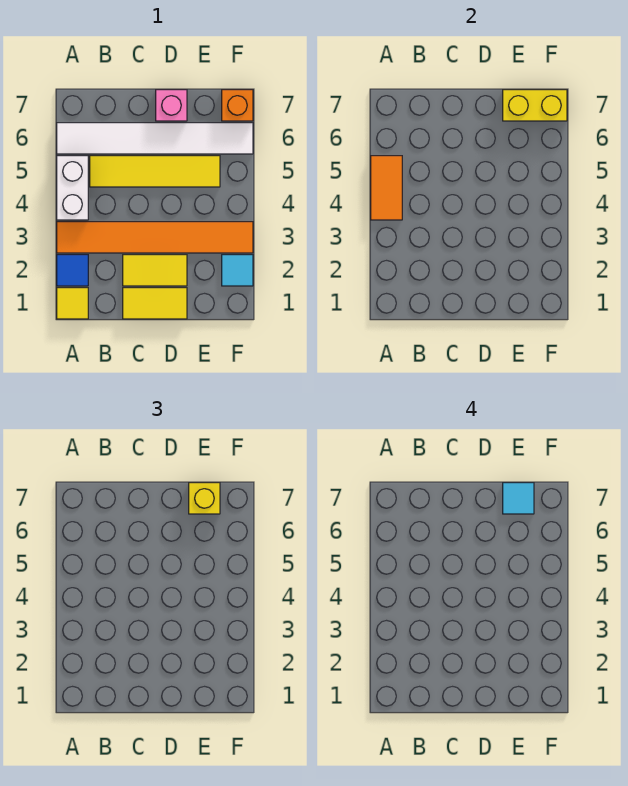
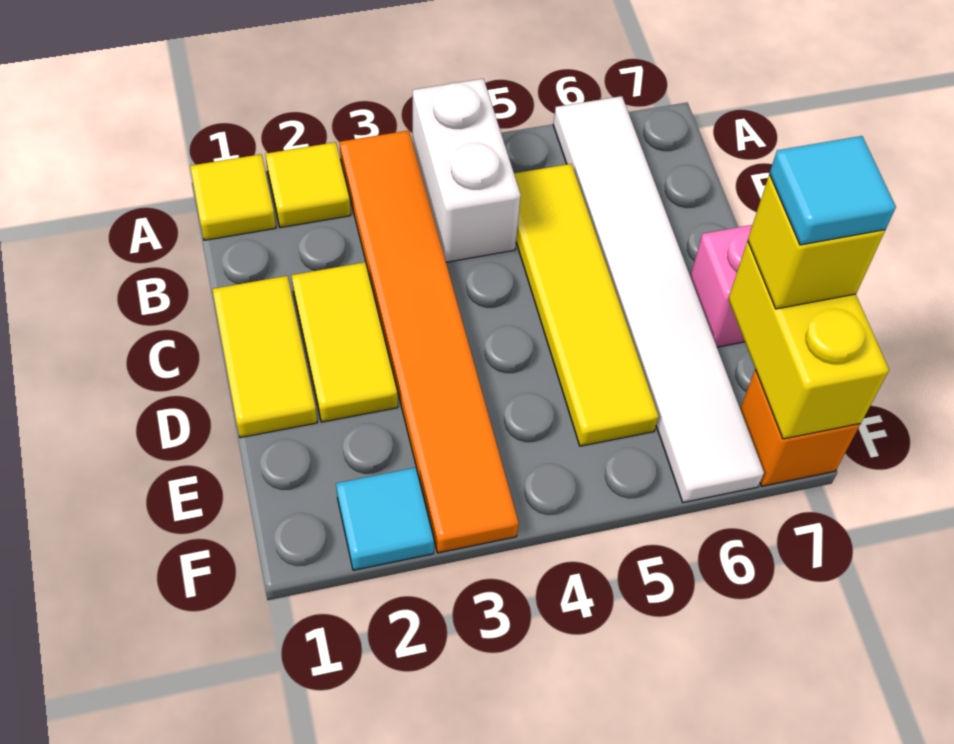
blue 1x1 tile [57,255,88,286] -> yellow 1x1 tile [265,142,351,228]
white 1x2 brick [57,156,88,220] -> white 1x2 brick turned to [413,79,521,262]
orange 1x2 tile [371,156,402,220] -> none

